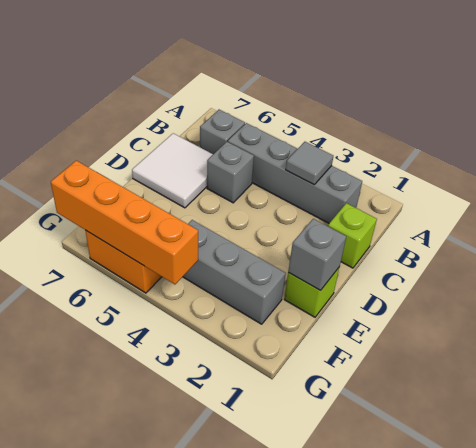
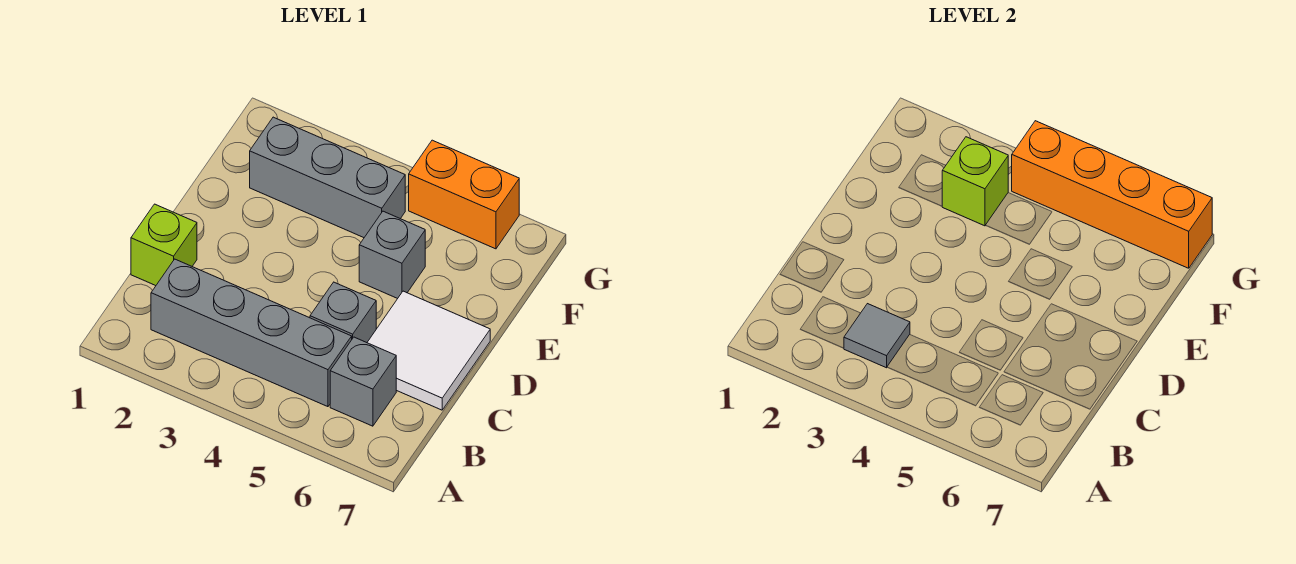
lime 1x1 brick [284,268,339,317] -> lime 1x1 brick moved to [942,137,1008,226]
grey 1x1 brick [288,219,346,290] -> grey 1x1 brick moved to [359,211,425,299]

